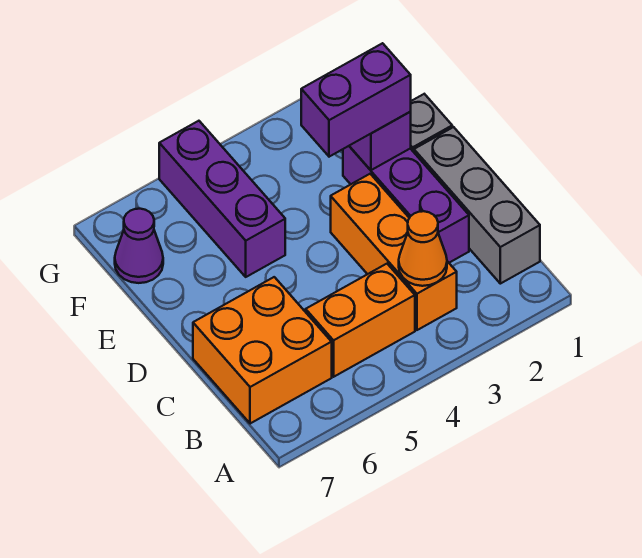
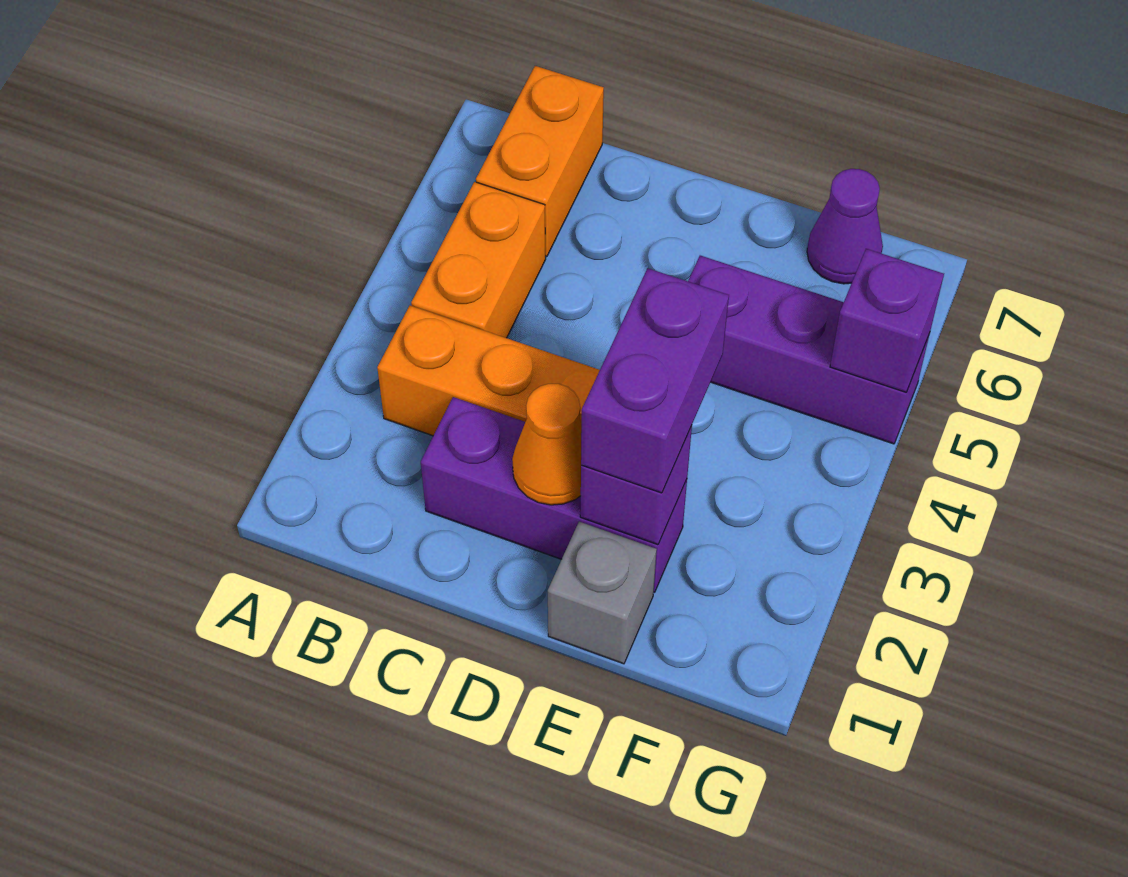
grey 1x3 brick [414,127,540,284] -> none
orange 1x1 cone [399,211,447,286] -> orange 1x1 cone moved to [512,384,582,505]
orange 2x2 brick [193,277,332,424] -> orange 1x2 brick [476,66,604,257]
none -> purple 1x1 brick [830,249,944,392]

